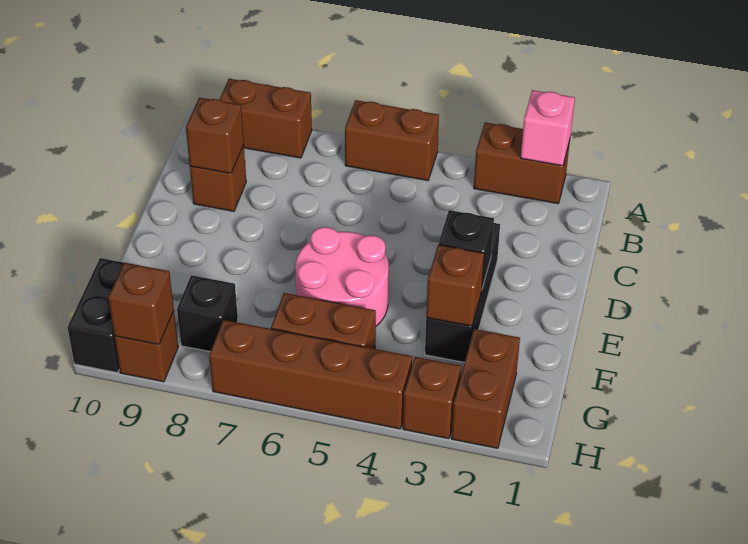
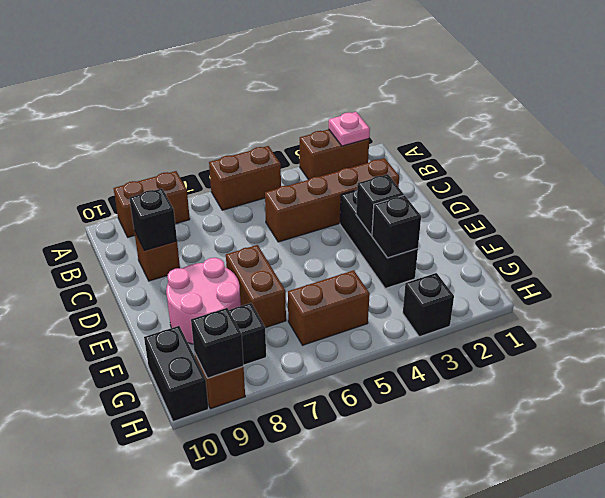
pink 1x1 brick [521,90,575,166] -> pink 1x1 plate [329,112,370,146]
brown 1x1 brick [186,98,244,173] -> black 1x1 brick [129,188,177,251]
pink 2x2 round brick [295,227,389,326] -> pink 2x2 round brick moved to [166,258,241,344]
brown 1x1 brick [426,245,484,326] -> black 1x1 brick [372,195,421,258]
brown 1x2 brick [451,329,520,448] -> brown 1x2 brick moved to [226,245,286,328]
brown 1x1 brick [403,357,461,439] -> black 1x1 brick [403,273,454,337]
brown 1x4 brick [209,320,412,429] -> brown 1x4 brick moved to [265,158,399,242]
brown 1x1 brick [108,263,174,345] -> black 1x1 brick [191,308,243,378]

